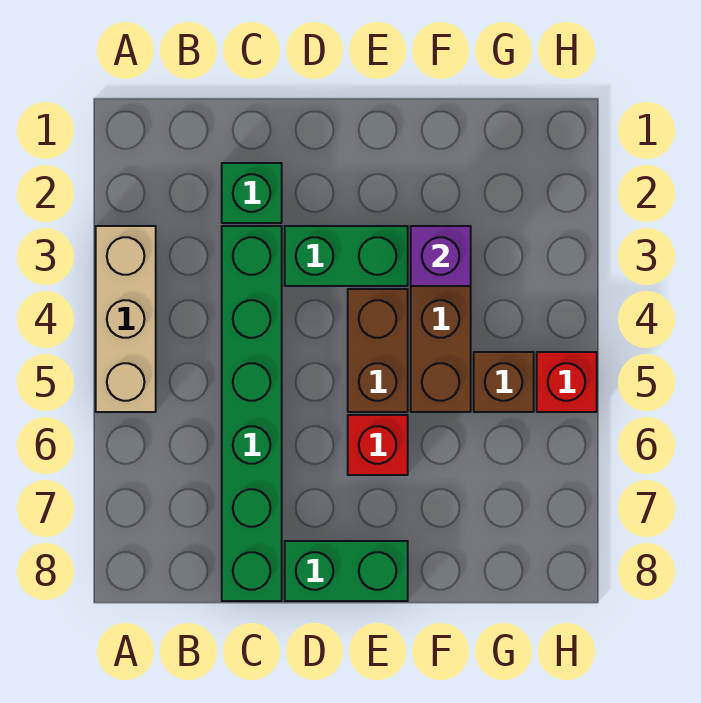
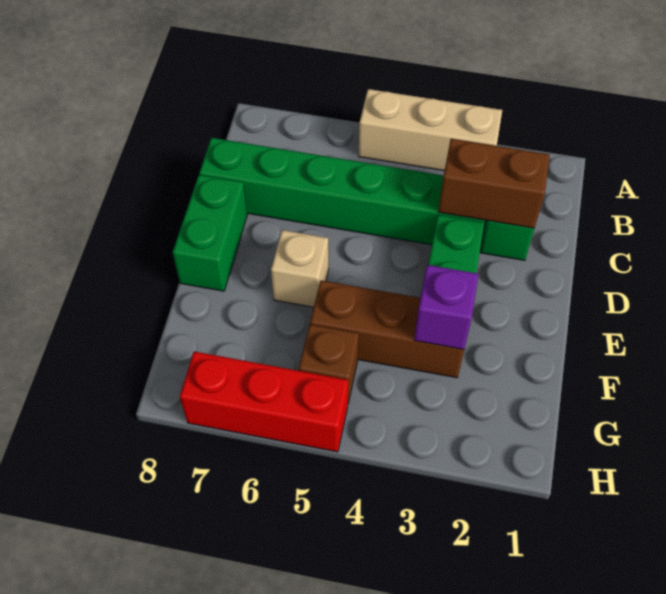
brown 1x2 brick [348,289,408,412] -> brown 1x2 brick moved to [438,139,550,228]
red 1x1 brick [348,415,408,475] -> tan 1x1 brick [271,230,329,307]
red 1x1 brick [537,352,597,412] -> red 1x3 brick [180,351,348,452]

